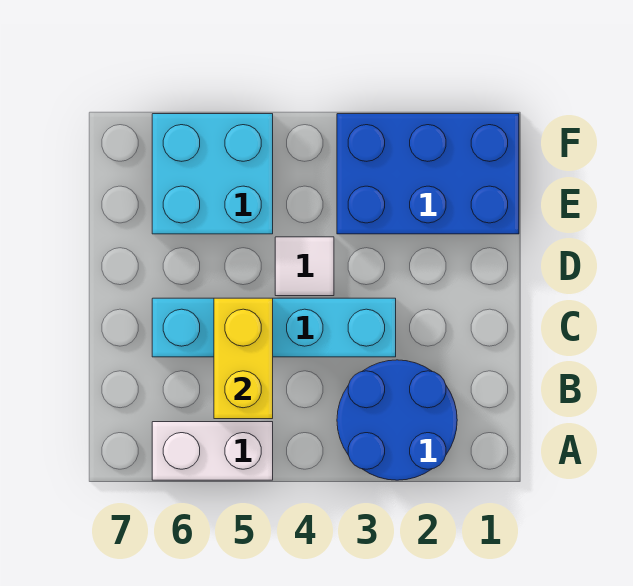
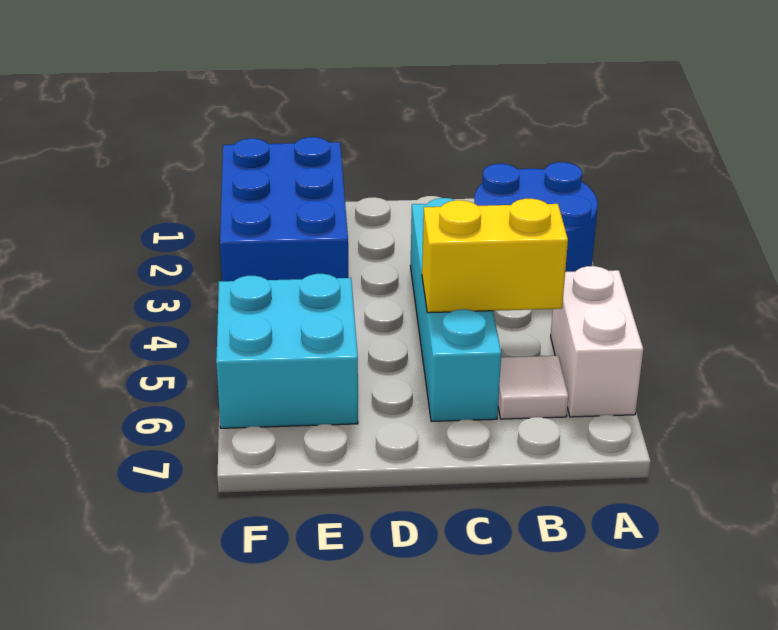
white 1x1 tile [275,237,334,296] -> white 1x1 tile moved to [498,356,568,419]

